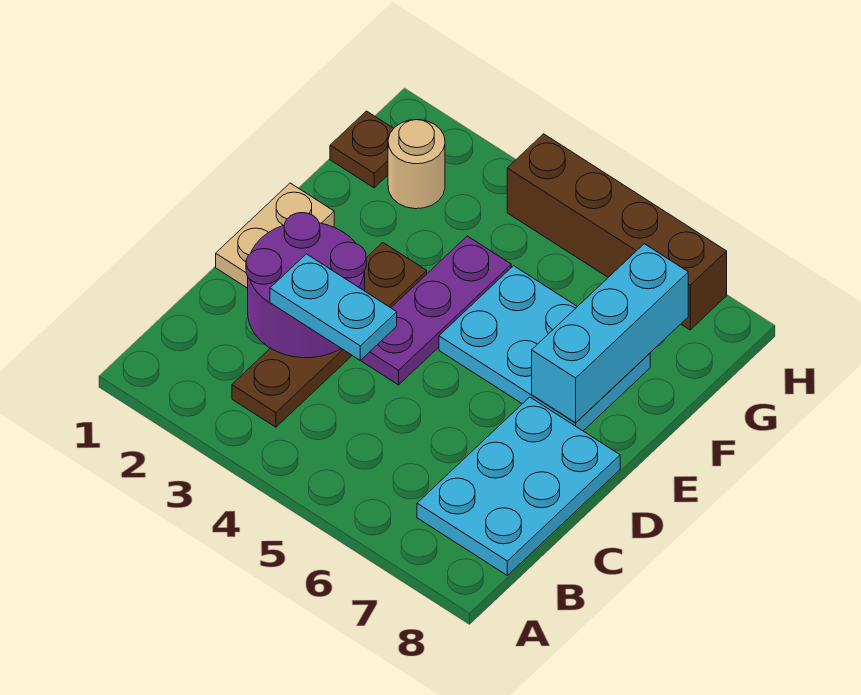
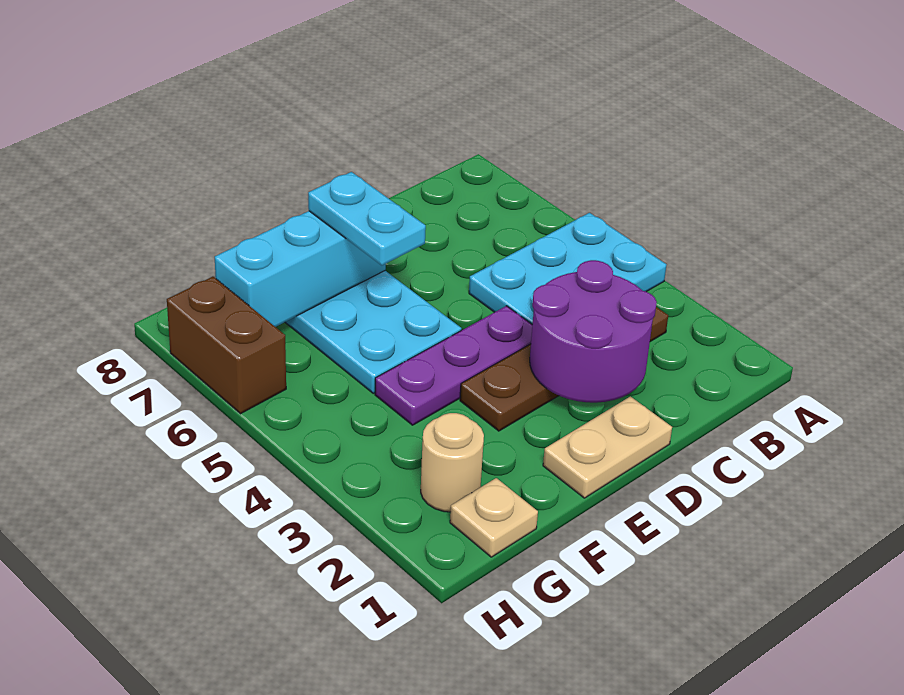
cyan 2x3 plate [417,397,620,575] -> cyan 2x3 plate moved to [469,213,666,324]
cyan 1x2 plate [270,254,397,361] -> cyan 1x2 plate moved to [308,172,426,265]
brown 1x1 plate [330,111,394,188] -> tan 1x1 plate [450,478,538,557]
brown 1x4 brick [507,134,727,330] -> brown 1x2 brick [167,277,286,414]

